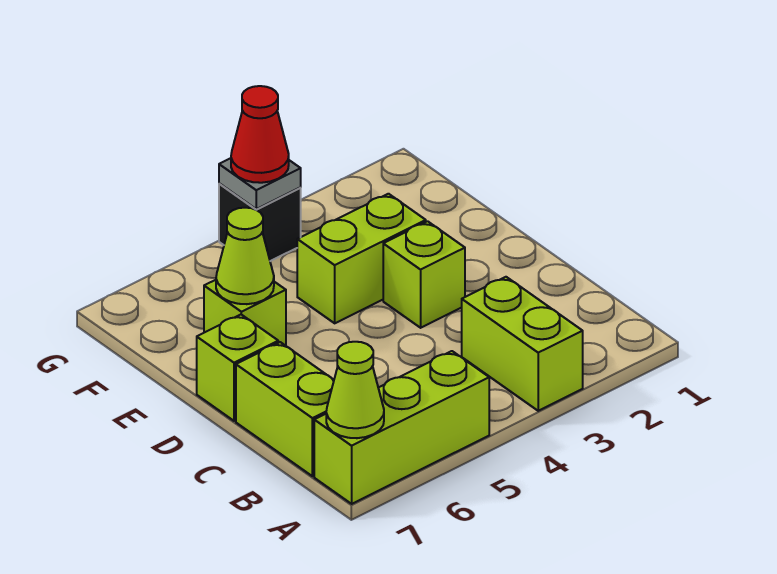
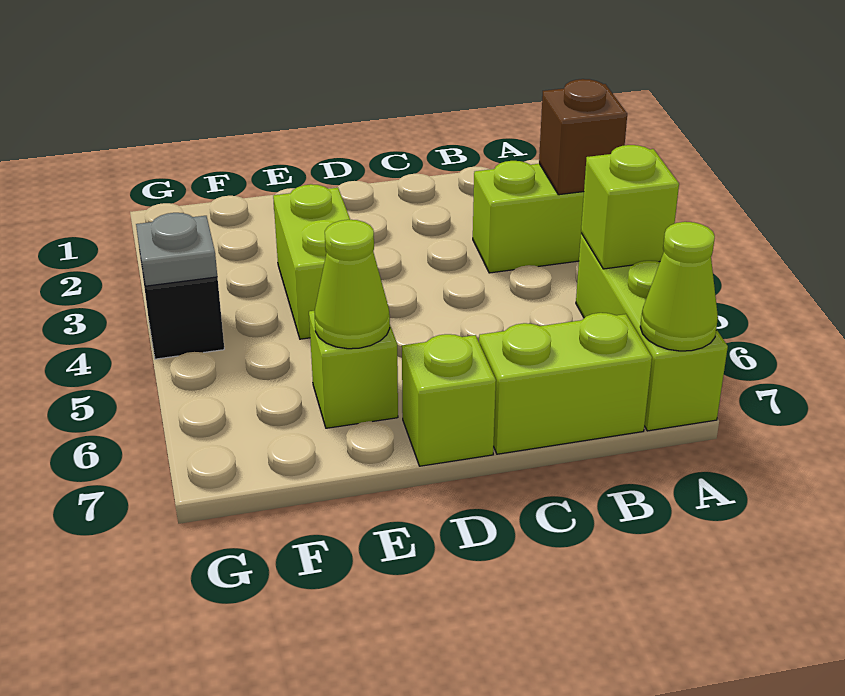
none -> brown 1x1 brick [539,79,627,195]
lime 1x1 brick [383,221,465,328] -> lime 1x1 brick moved to [581,145,679,269]
red 1x1 cone [231,86,289,183] -> none

